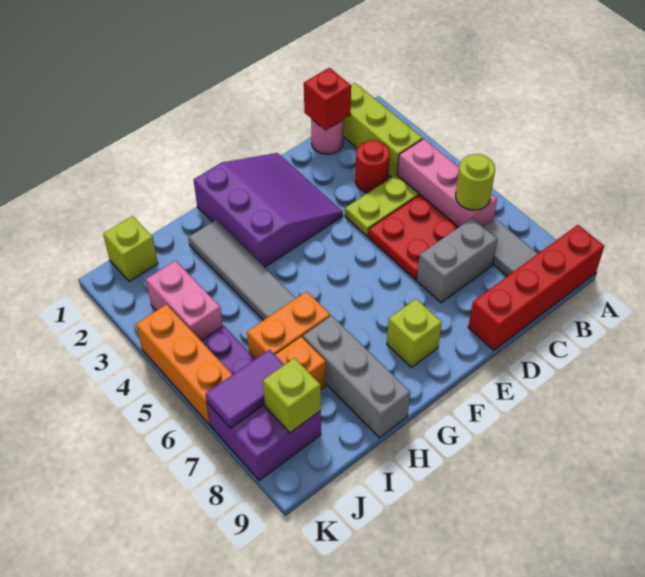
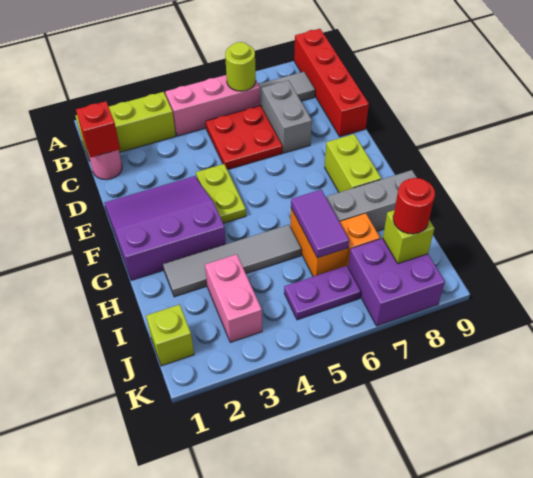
red 1x1 round brick [355,140,390,193] -> red 1x1 round brick moved to [393,178,435,234]
lime 1x2 plate [345,174,419,236] -> lime 1x2 plate moved to [196,164,246,223]
lime 1x1 brick [387,299,442,367] -> lime 1x2 brick [325,134,381,192]
pink 1x2 brick [146,261,223,340] -> pink 1x2 brick turned to [205,254,262,342]
purple 1x2 tile [205,350,284,428] -> purple 1x2 tile moved to [291,190,349,258]
orange 1x3 brick [136,304,232,425] -> none

